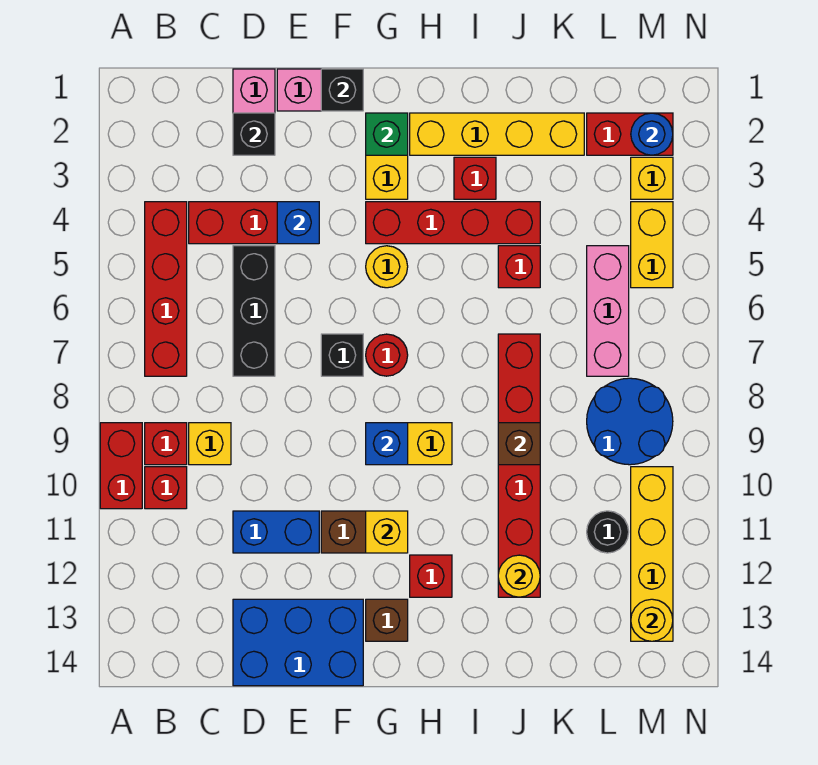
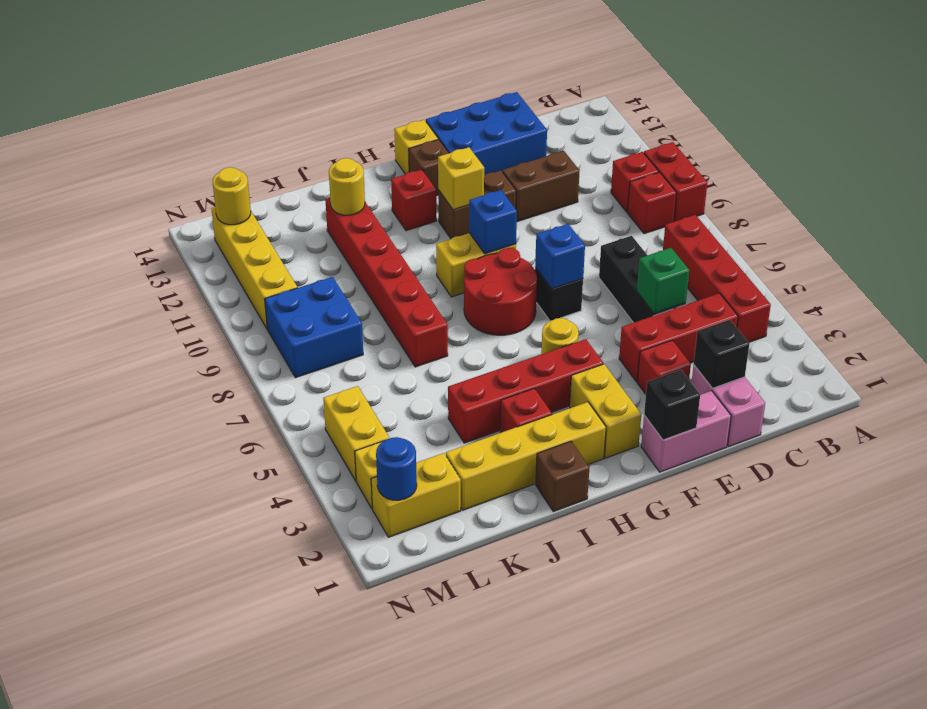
yellow 1x1 brick [189,423,231,465] -> yellow 1x1 brick moved to [394,120,438,174]
blue 1x2 brick [233,511,319,553] -> brown 1x2 brick [503,151,580,221]
blue 1x1 brick [277,202,319,244] -> blue 1x1 brick moved to [535,224,585,289]
green 1x1 brick [366,113,408,155] -> green 1x1 brick moved to [637,248,689,314]
red 1x1 round brick [366,334,408,376] -> red 2x2 round brick [464,248,537,335]
red 1x1 brick [498,246,540,288] -> red 1x1 brick moved to [638,340,691,394]
brown 1x1 brick [498,423,540,465] -> brown 1x1 brick moved to [536,441,589,512]
red 1x2 brick [587,113,673,155] -> yellow 1x2 brick [371,453,461,537]
pink 1x3 brick [587,246,629,376] -> none
blue 2x2 round brick [587,378,673,465] -> blue 2x2 brick [265,277,363,378]
black 1x1 round brick [587,511,629,553] -> none

